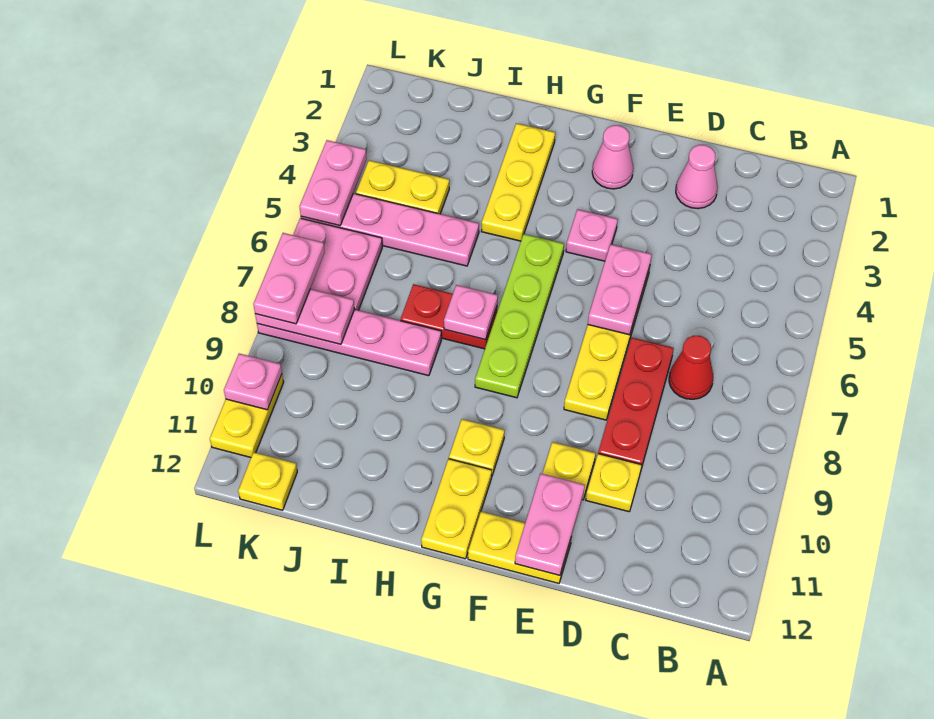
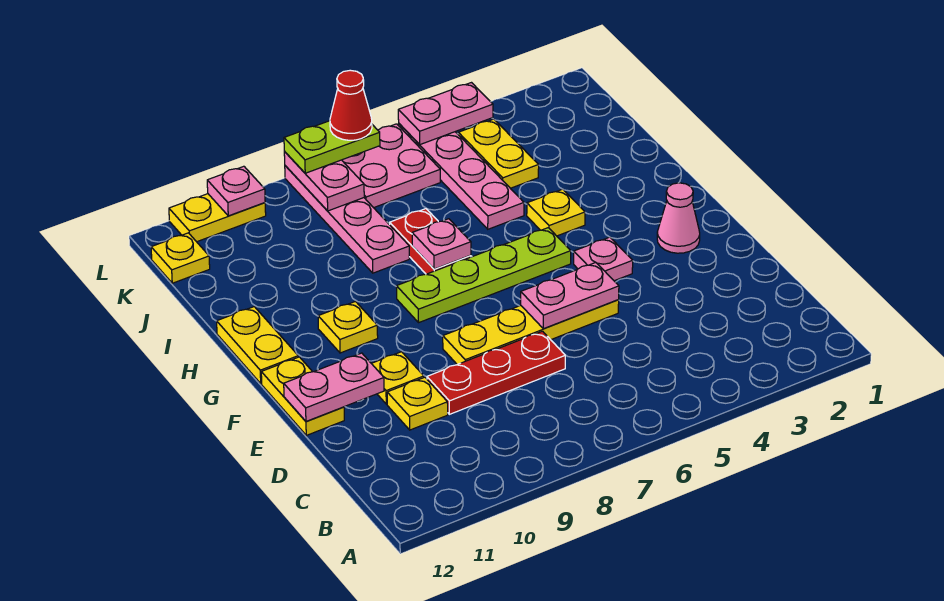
red 1x1 cone [669,336,713,399] -> red 1x1 cone moved to [330,70,372,140]
pink 1x1 cone [676,145,718,209] -> none
yellow 1x2 plate [421,459,492,559] -> yellow 1x2 plate turned to [217,307,298,384]
yellow 1x3 plate [481,123,555,241] -> yellow 1x1 plate [527,189,585,236]
pink 1x2 plate [253,233,325,324] -> lime 1x2 plate [284,121,380,173]

